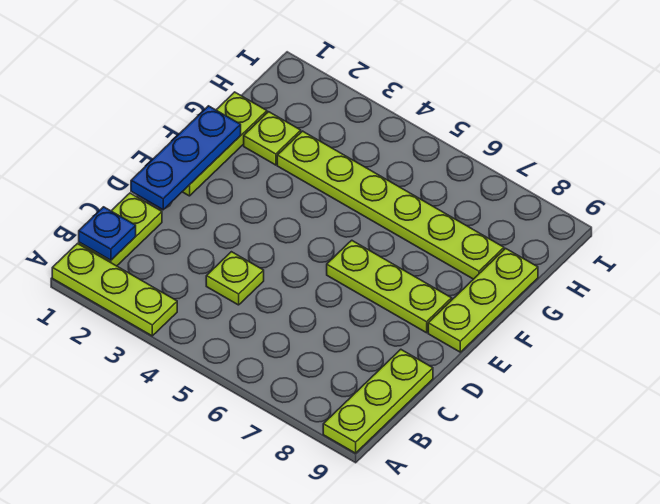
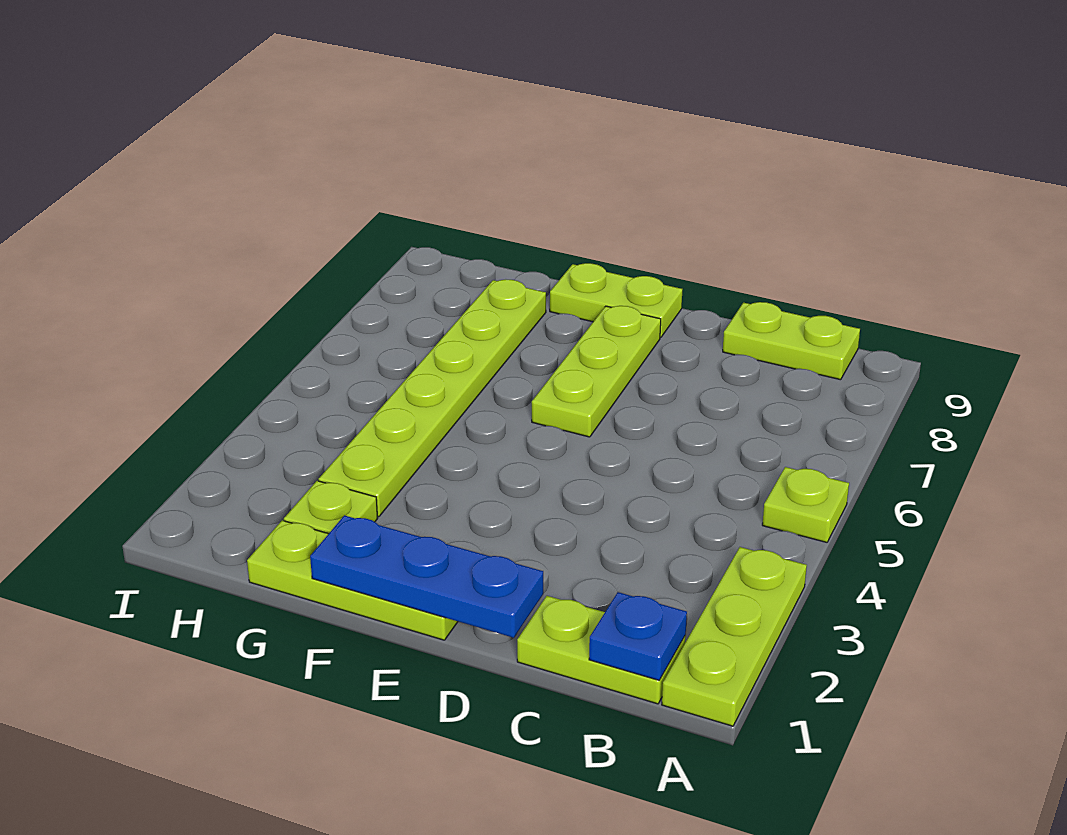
lime 1x3 plate [323,349,433,453] -> lime 1x2 plate [723,302,860,380]
lime 1x1 plate [206,252,264,305] -> lime 1x1 plate moved to [762,467,849,542]
lime 1x3 plate [428,248,538,352] -> lime 1x2 plate [550,263,682,338]

